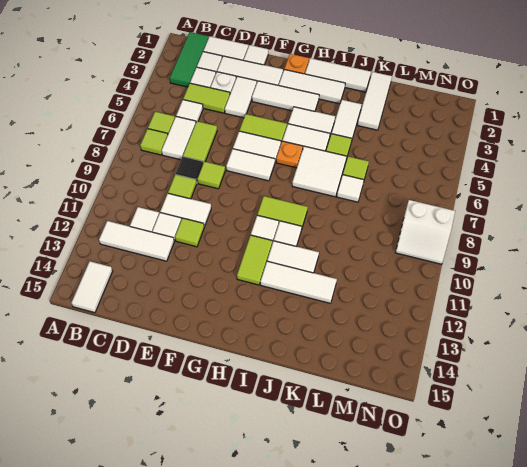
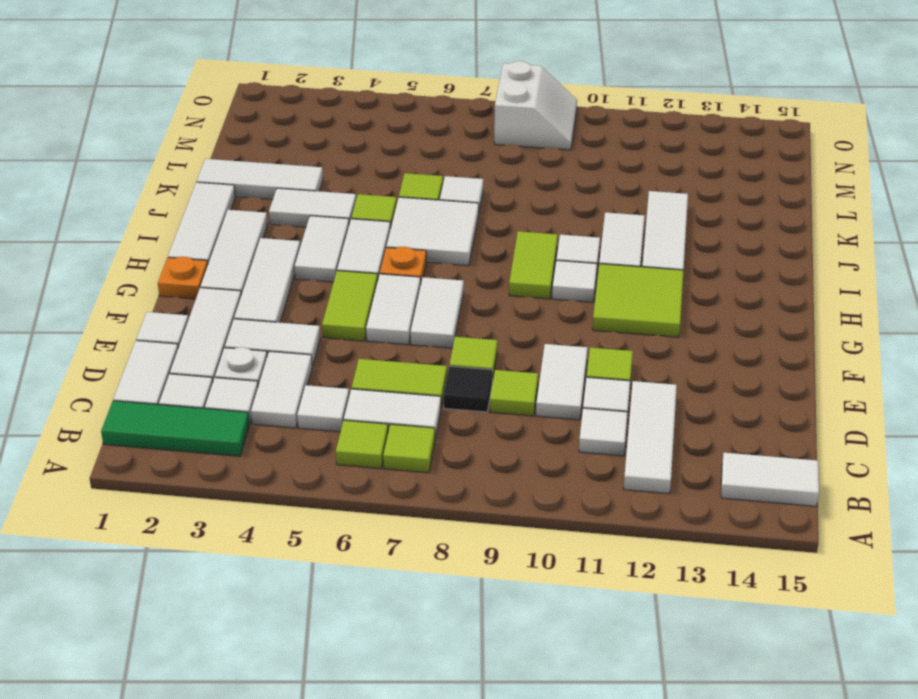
lime 1x2 tile [183,83,230,113] -> white 1x2 tile [251,351,312,428]
lime 1x2 tile [237,235,272,285] -> lime 2x2 tile [592,264,684,337]

